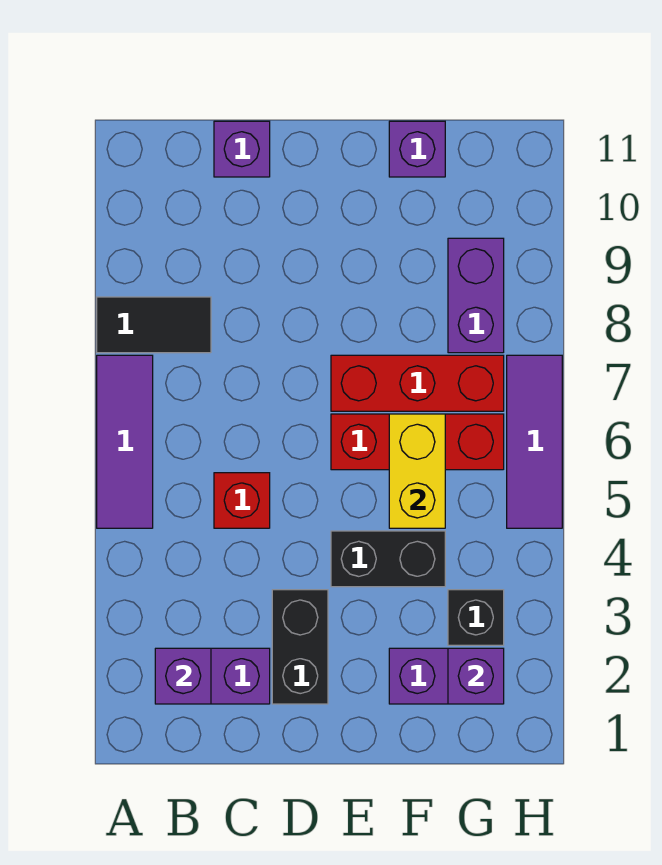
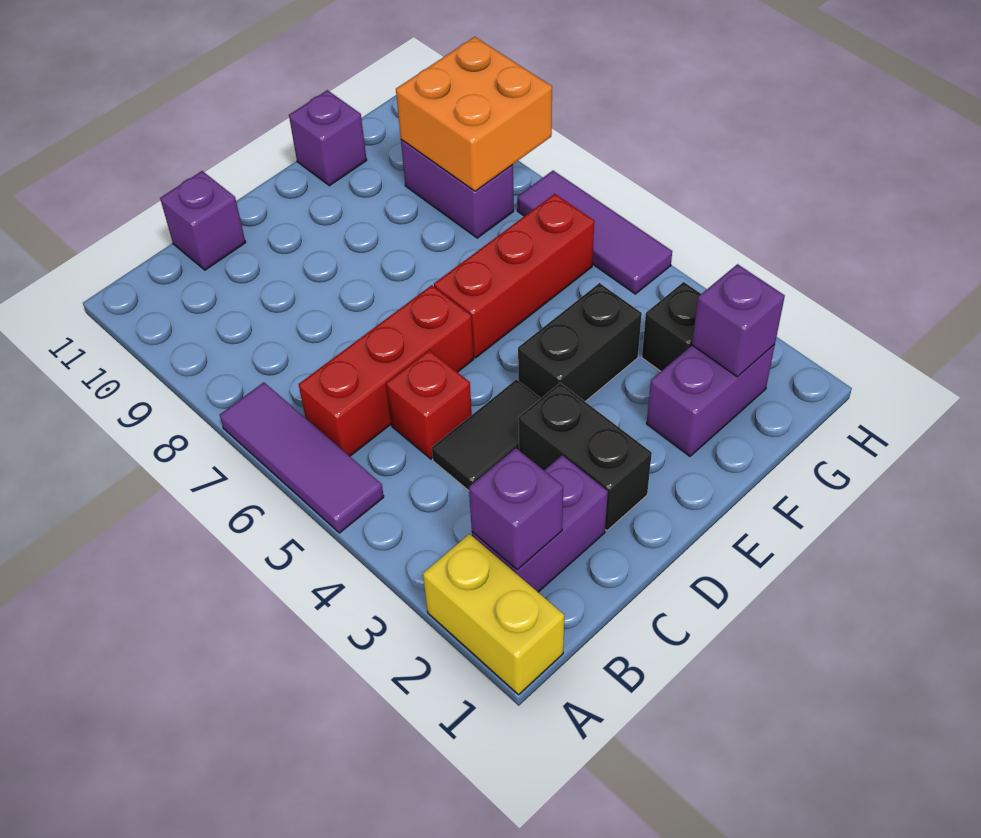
black 1x2 tile [97,297,211,353] -> black 1x2 tile moved to [432,379,541,491]
red 1x3 brick [331,355,504,411] -> red 1x3 brick moved to [298,285,474,456]
yellow 1x2 brick [389,414,445,528] -> yellow 1x2 brick moved to [423,534,564,695]
none -> orange 2x2 brick [396,37,552,191]

